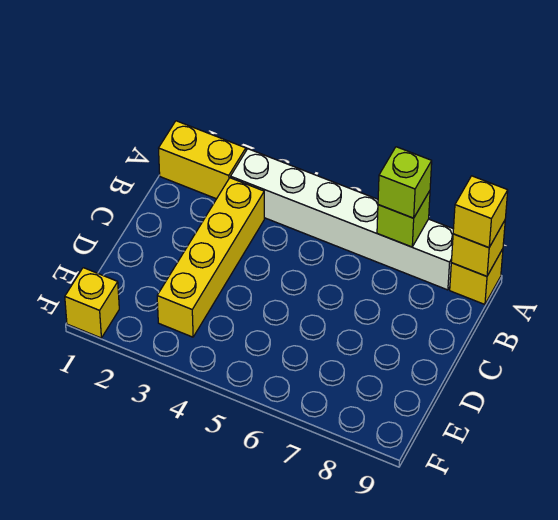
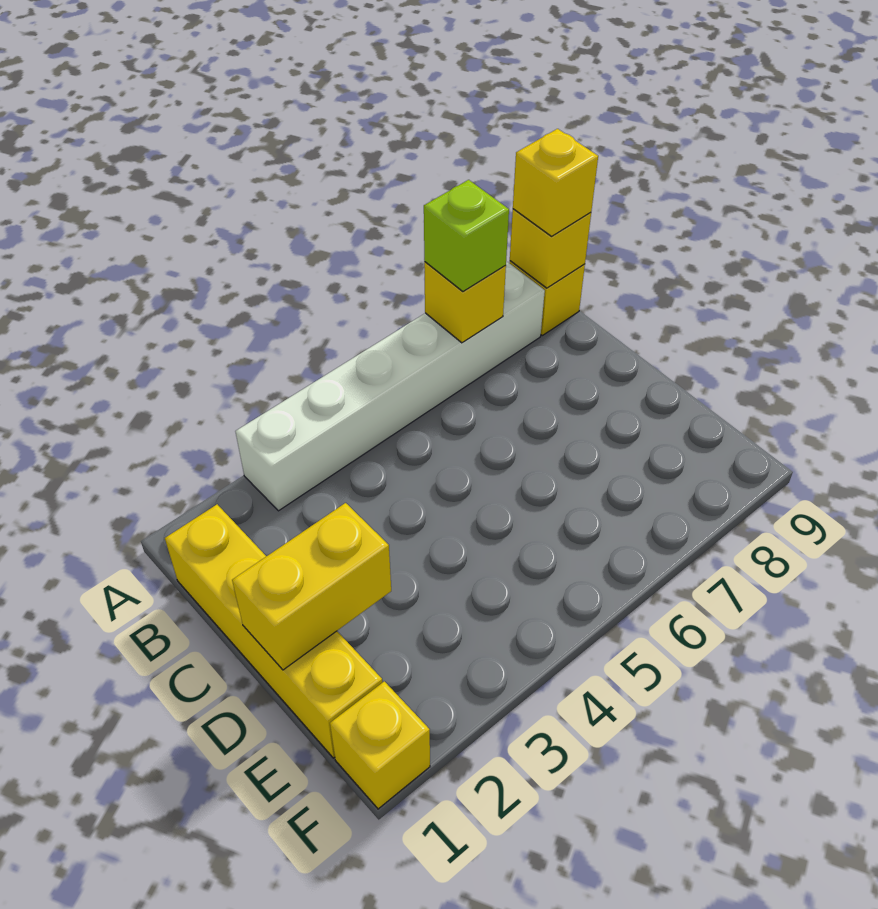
yellow 1x2 brick [159,121,246,199] -> yellow 1x2 brick moved to [232,503,391,670]
lime 1x1 brick [377,191,430,247] -> yellow 1x1 brick [424,262,506,343]
yellow 1x4 brick [157,178,264,337] -> yellow 1x4 brick moved to [165,504,382,758]

